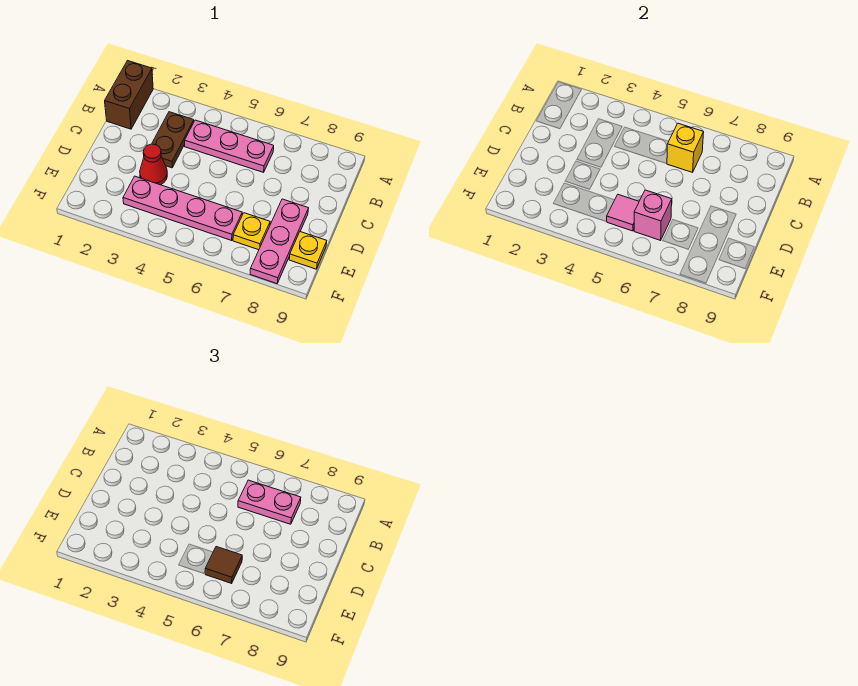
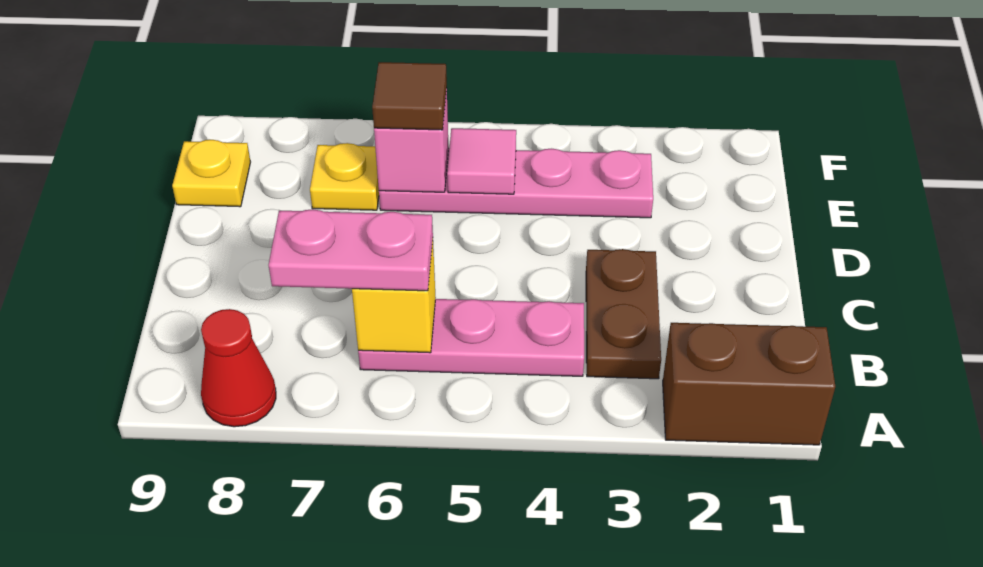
brown 1x2 brick [105,61,153,129] -> brown 1x2 brick turned to [663,323,835,445]
red 1x1 cone [140,144,167,185] -> red 1x1 cone moved to [201,309,276,427]
pink 1x3 plate [250,199,308,284] -> none

